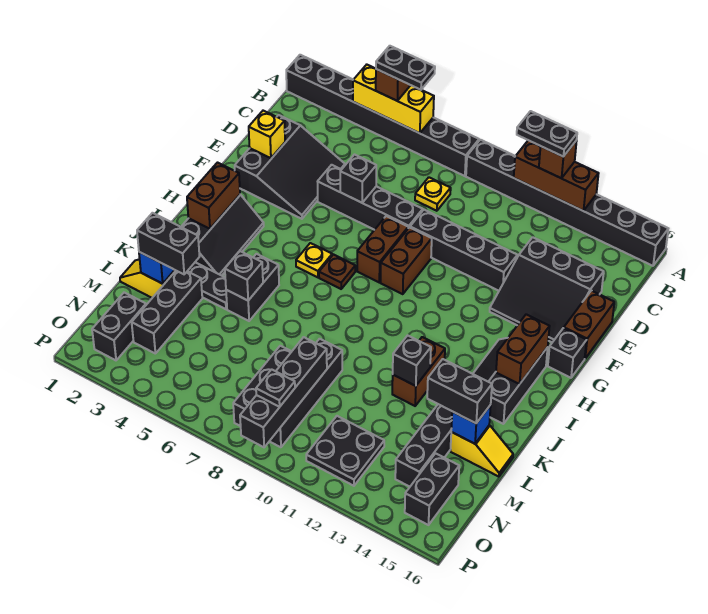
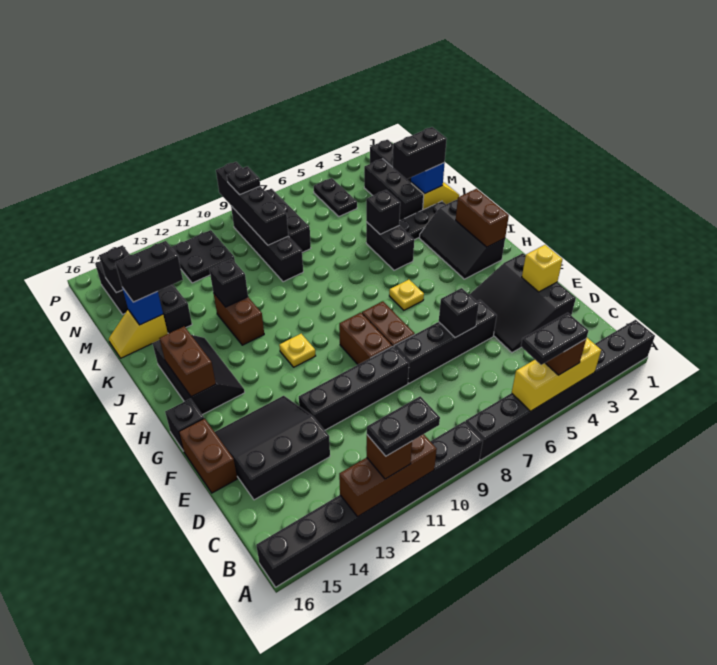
yellow 1x1 plate [415,177,451,211] -> yellow 1x1 plate moved to [279,334,316,367]
brown 1x1 plate [319,254,355,289] -> none
none -> black 1x2 plate [314,178,357,216]
none -> black 1x1 brick [99,245,130,293]

